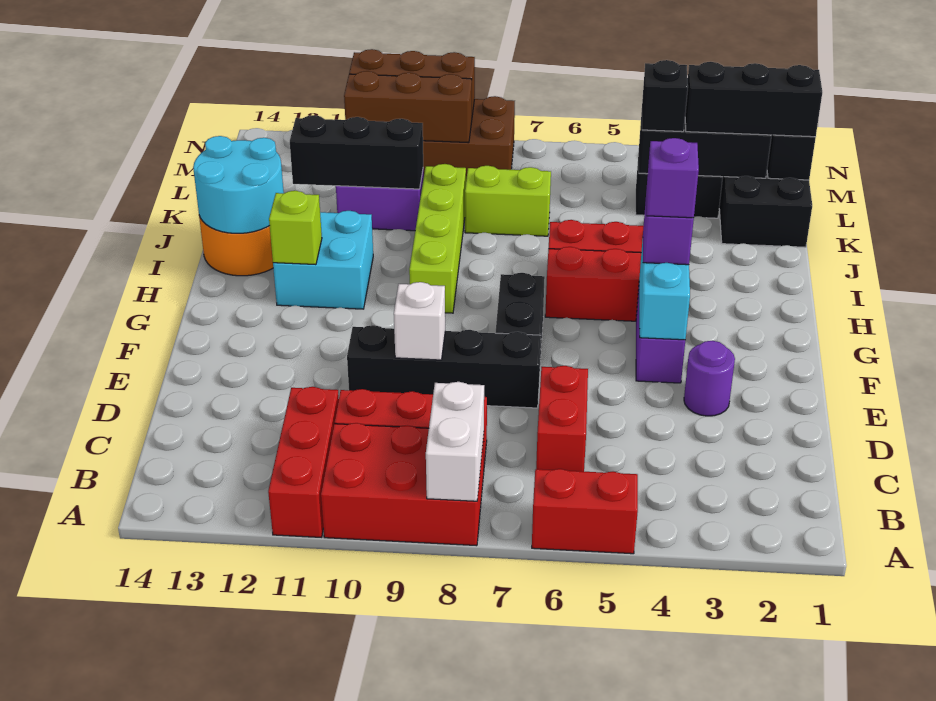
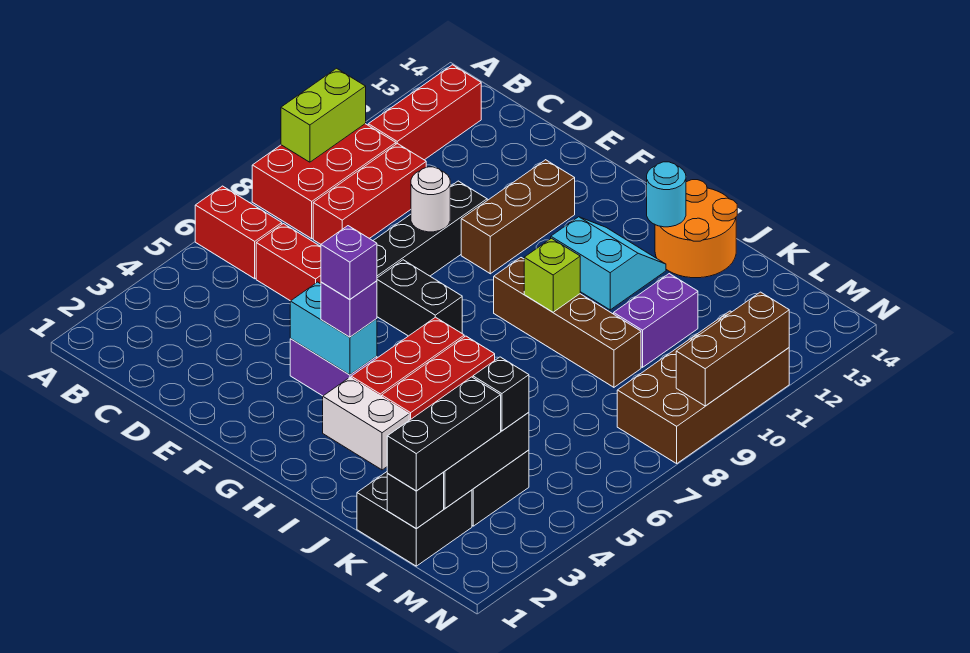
red 1x2 brick [532,469,638,554] -> red 1x2 brick turned to [195,186,282,279]
white 1x2 brick [426,382,484,501] -> white 1x2 brick moved to [323,378,409,470]
red 1x3 brick [268,387,339,537] -> red 1x3 brick turned to [368,65,481,160]
purple 1x1 round brick [684,341,735,416] -> none
white 1x1 brick [394,282,445,360] -> white 1x1 round brick [411,167,450,232]
lime 1x4 brick [409,164,466,313] -> brown 1x4 brick [494,258,641,387]
cyan 2x2 brick [273,211,373,309] -> cyan 2x2 slope [551,217,666,310]
lime 1x1 brick [269,191,322,265] -> lime 1x1 brick moved to [524,238,580,312]
cyan 2x2 round brick [193,136,284,233] -> cyan 1x1 round brick [647,162,686,227]
lime 1x2 brick [465,166,551,236] -> lime 1x2 brick moved to [281,68,366,162]
black 1x3 brick [290,115,423,189] -> none
brown 1x3 brick [344,71,472,143] -> brown 1x3 brick moved to [461,160,575,274]

